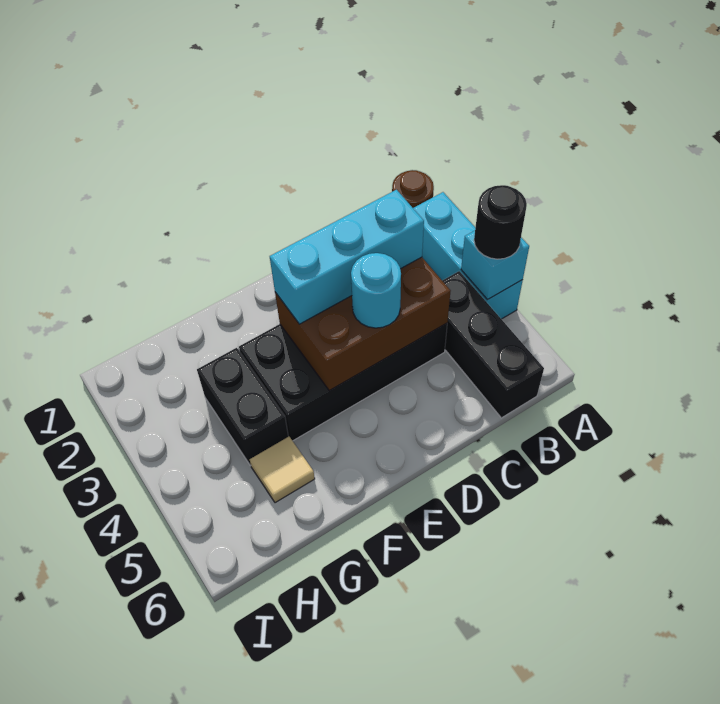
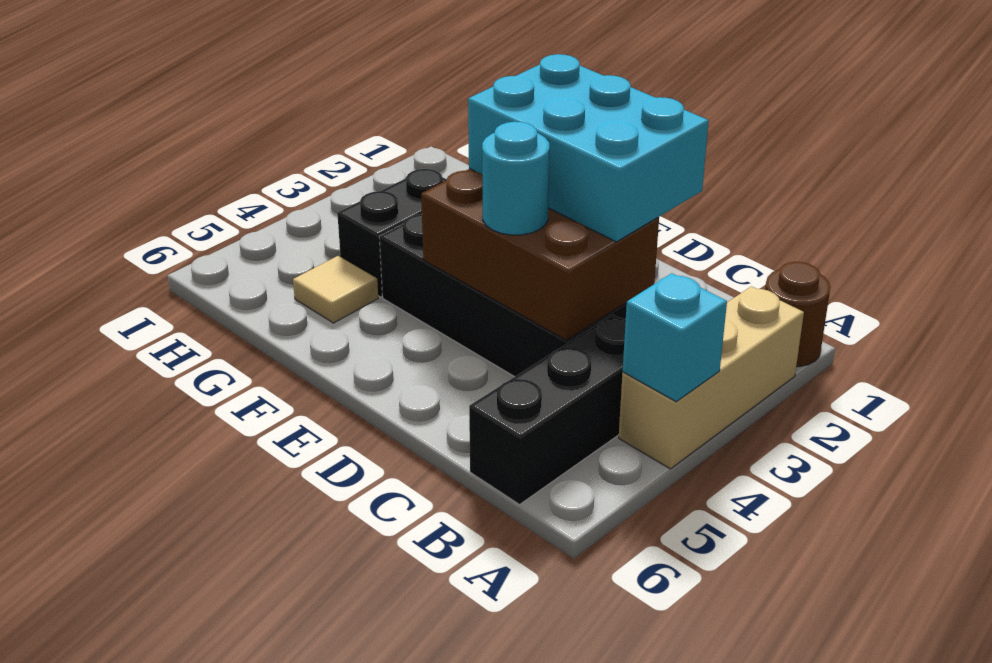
cyan 1x3 brick [413,192,523,319] -> tan 1x3 brick [619,286,804,469]
black 1x1 round brick [474,185,527,259] -> none
cyan 1x3 brick [270,190,424,324] -> cyan 2x3 brick [468,54,709,242]

